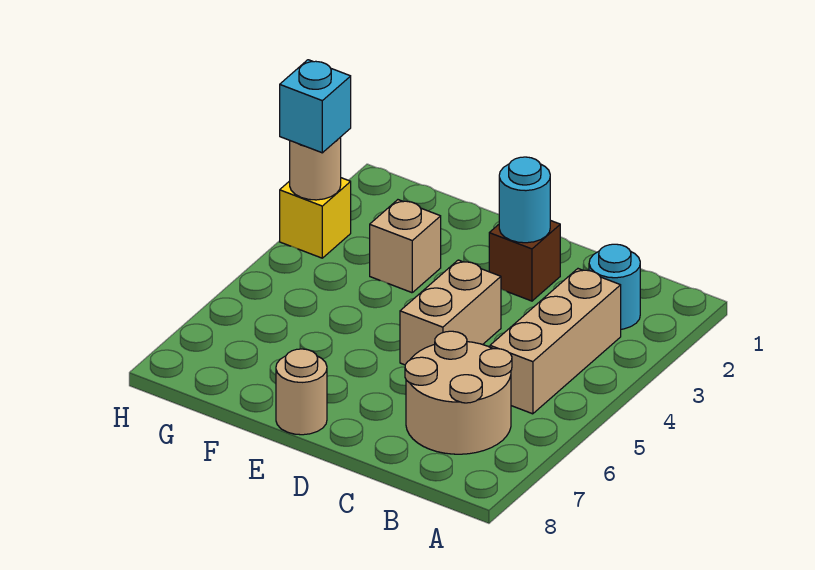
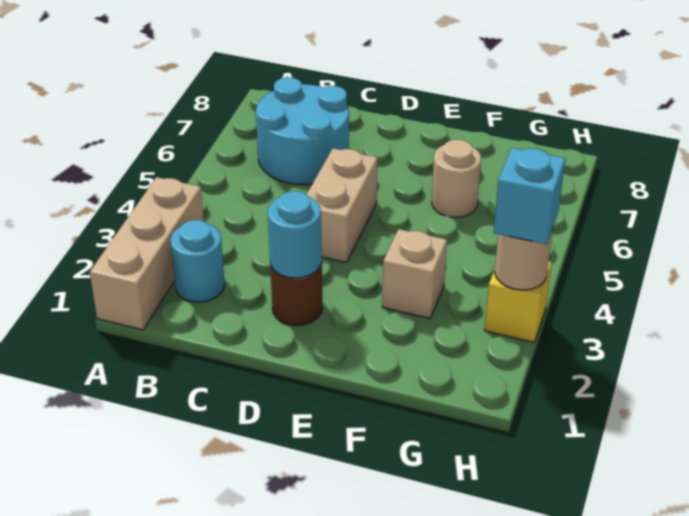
tan 1x3 brick [490,269,621,414] -> tan 1x3 brick moved to [90,177,204,330]
tan 2x2 round brick [405,331,512,454] -> cyan 2x2 round brick [256,77,349,184]
brown 1x1 brick [489,220,560,301] -> brown 1x1 round brick [270,263,322,325]
tan 1x1 round brick [276,349,327,435] -> tan 1x1 round brick moved to [432,140,481,217]

